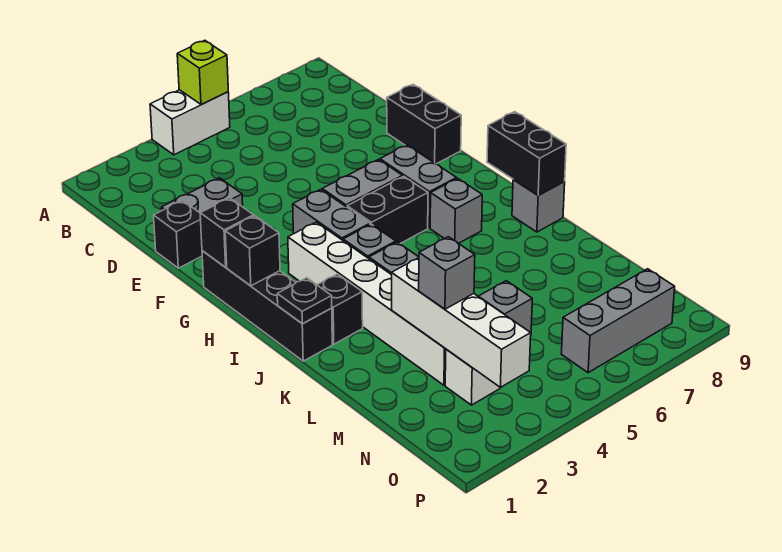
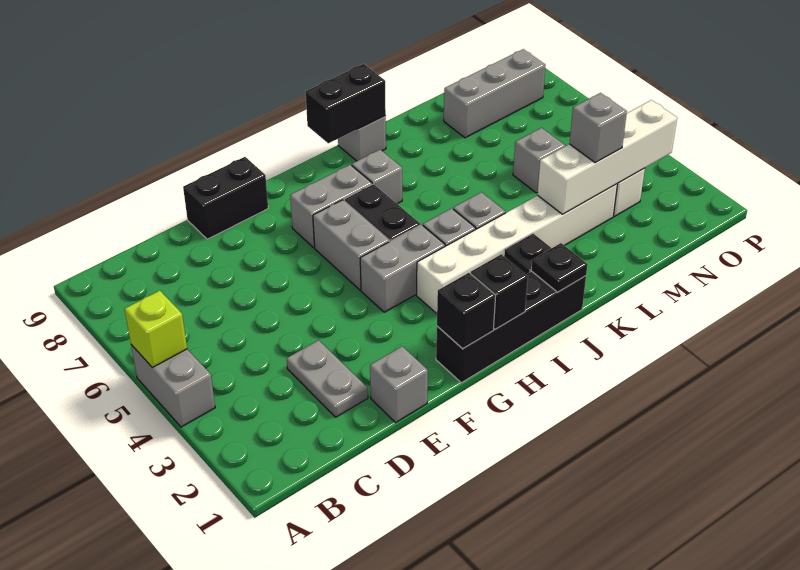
white 1x2 brick [150,90,230,155] -> grey 1x2 brick [131,345,215,427]
black 1x1 brick [154,201,202,268] -> grey 1x1 brick [370,346,428,422]
grey 1x3 brick [561,269,675,373] -> grey 1x3 brick turned to [444,49,545,138]

